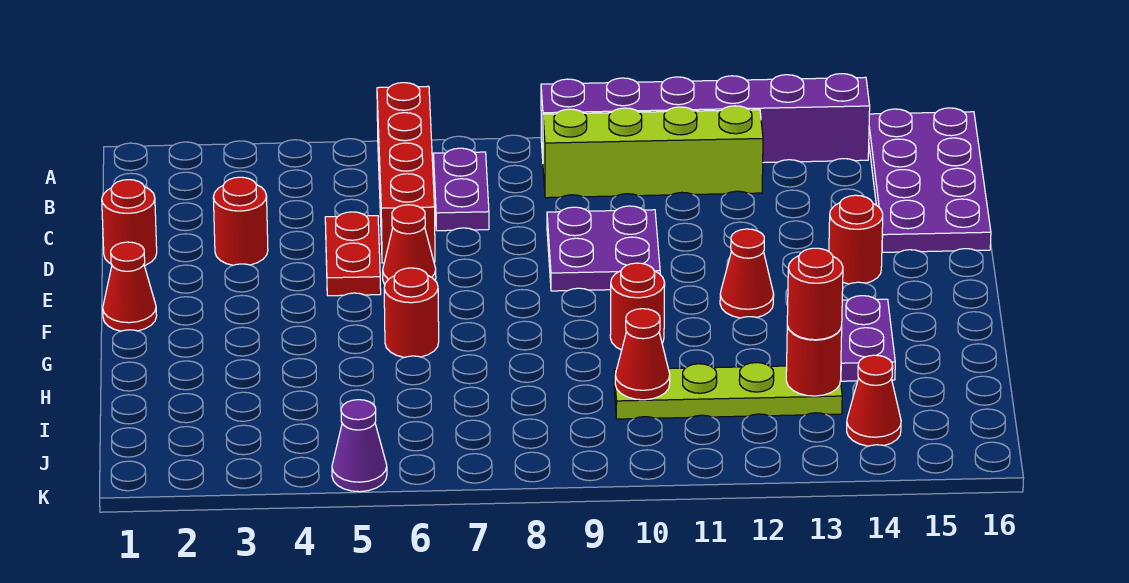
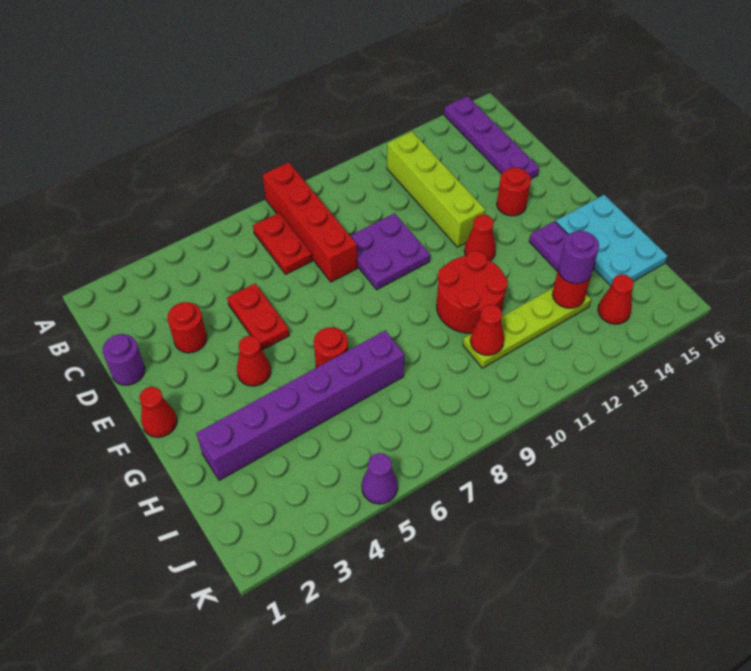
red 1x4 brick [377,83,435,263] -> red 1x4 brick moved to [263,162,357,282]
purple 1x6 brick [541,74,870,163] -> purple 1x6 brick moved to [196,330,405,480]
purple 2x4 plate [869,108,991,252] -> purple 1x4 plate [444,96,539,179]
purple 1x2 plate [433,148,489,231] -> red 1x2 plate [253,213,312,274]
lime 1x4 brick [543,106,763,198] -> lime 1x4 brick turned to [387,131,485,247]
red 1x1 round brick [102,180,157,266] -> purple 1x1 round brick [103,334,145,385]
red 1x1 cone [383,205,436,284] -> red 1x1 cone moved to [237,336,271,386]
red 1x1 round brick [610,263,665,350] -> red 2x2 round brick [436,251,508,333]
none -> cyan 2x3 plate [556,195,667,286]
red 1x1 round brick [787,248,843,340] -> purple 1x1 round brick [558,231,599,284]

